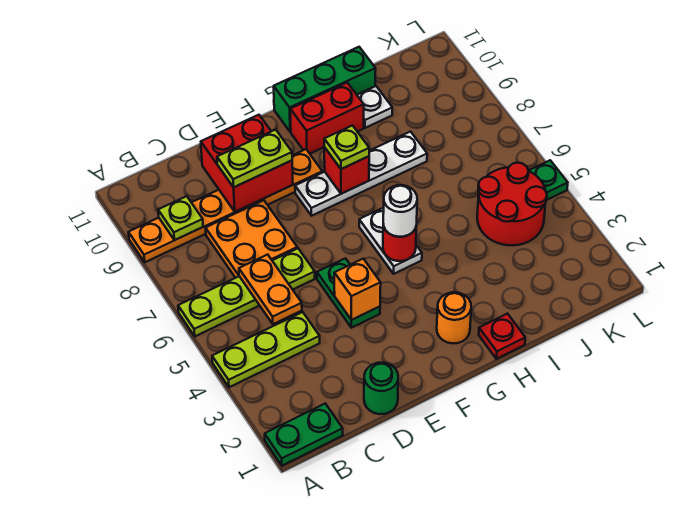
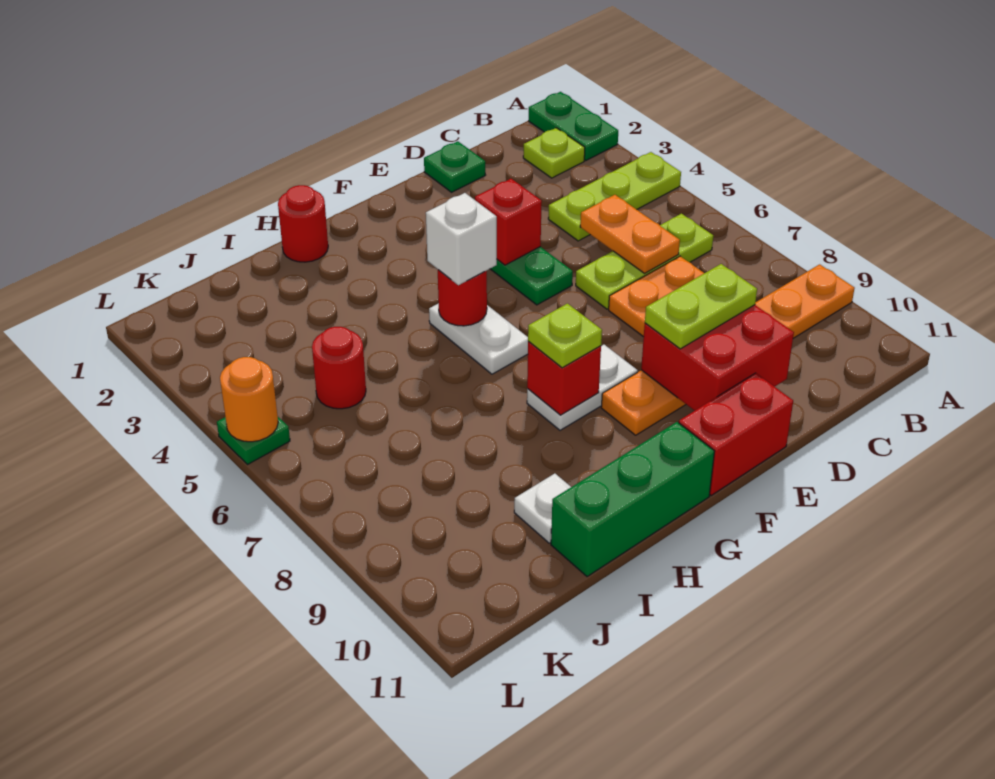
green 1x2 plate [265,404,343,466] -> green 1x2 plate turned to [529,92,618,161]
lime 1x4 plate [178,248,315,336] -> lime 1x3 plate [576,214,713,309]
lime 1x1 plate [158,196,203,240] -> lime 1x1 plate moved to [523,128,585,178]
green 1x1 round brick [364,363,398,414] -> green 1x1 plate [424,141,485,192]
orange 1x1 brick [334,259,381,320] -> red 1x1 brick [475,179,542,265]
white 1x4 plate [295,132,427,216] -> white 1x2 plate [527,345,638,430]
orange 1x1 round brick [437,292,471,343] -> orange 1x1 round brick moved to [220,357,278,442]
white 1x1 round brick [383,185,417,237] -> white 1x1 brick [426,193,497,285]
red 1x2 brick [290,83,364,154] -> red 1x2 brick moved to [679,373,793,496]
red 1x1 plate [479,314,525,359] -> red 1x1 round brick [278,185,328,262]
red 2x2 round brick [477,163,547,245] -> red 1x1 round brick [312,327,366,409]

